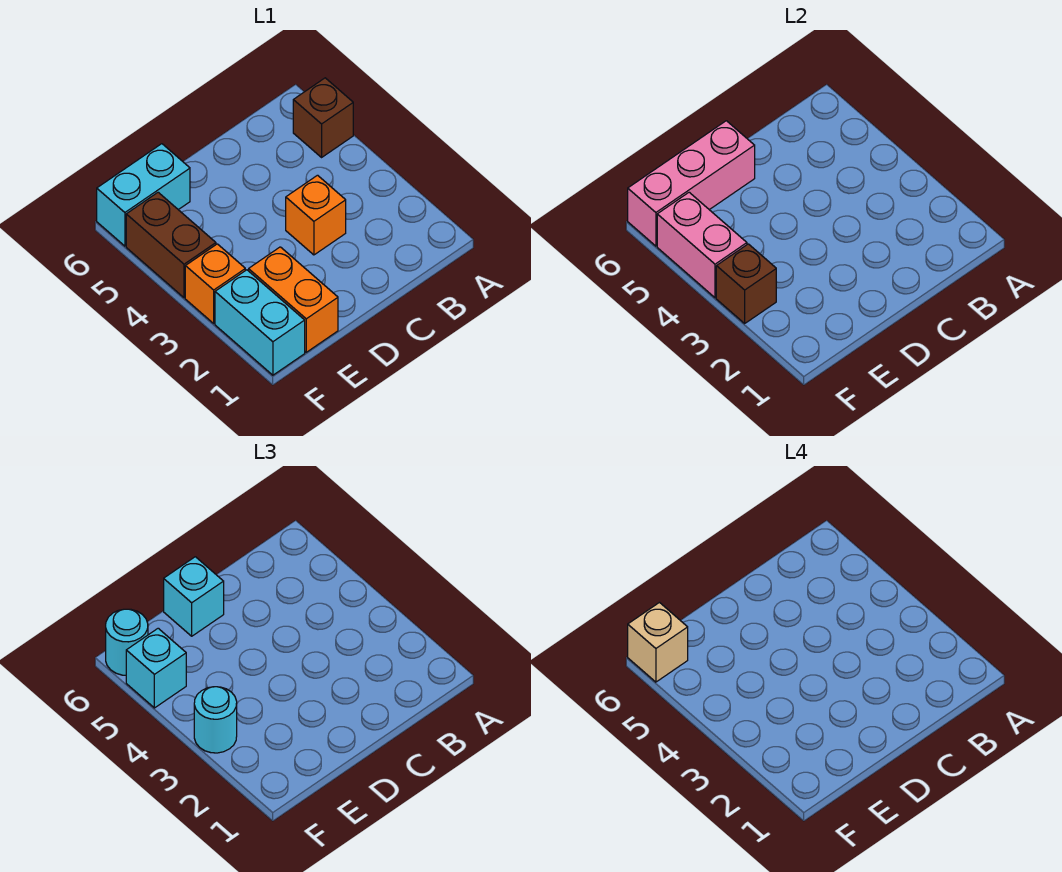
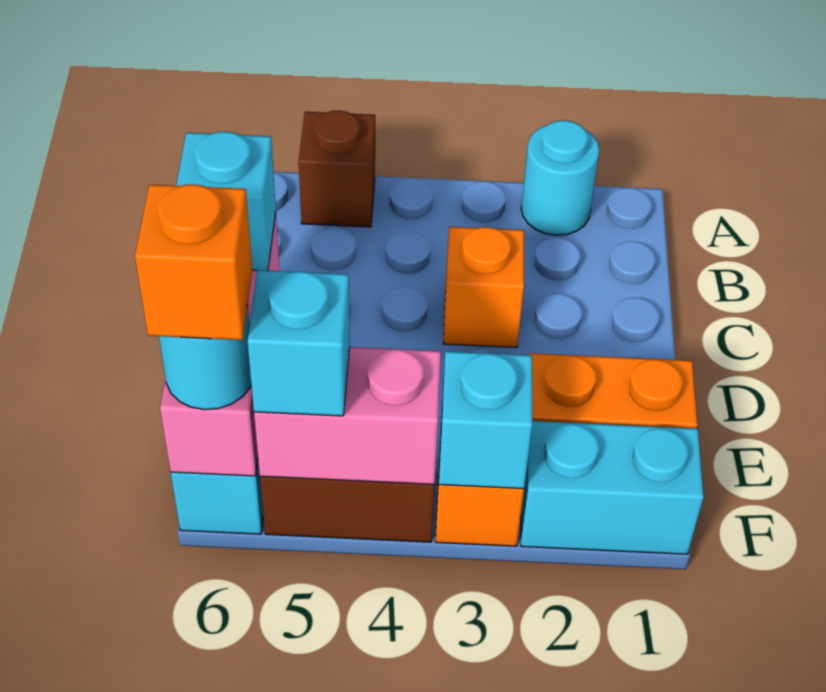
brown 1x1 brick [716,244,776,323] -> cyan 1x1 brick [439,351,532,489]
cyan 1x1 round brick [194,687,237,753] -> cyan 1x1 round brick moved to [521,120,599,235]
tan 1x1 brick [628,603,688,682] -> orange 1x1 brick [135,184,252,340]

